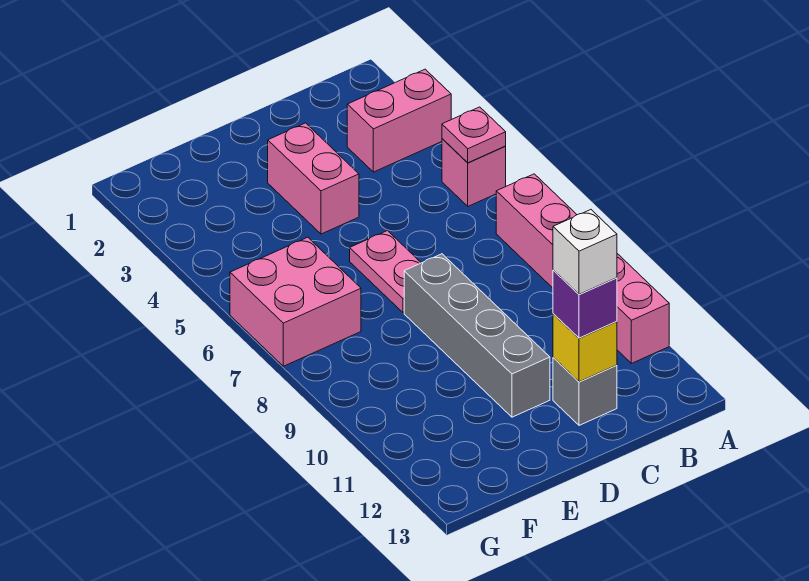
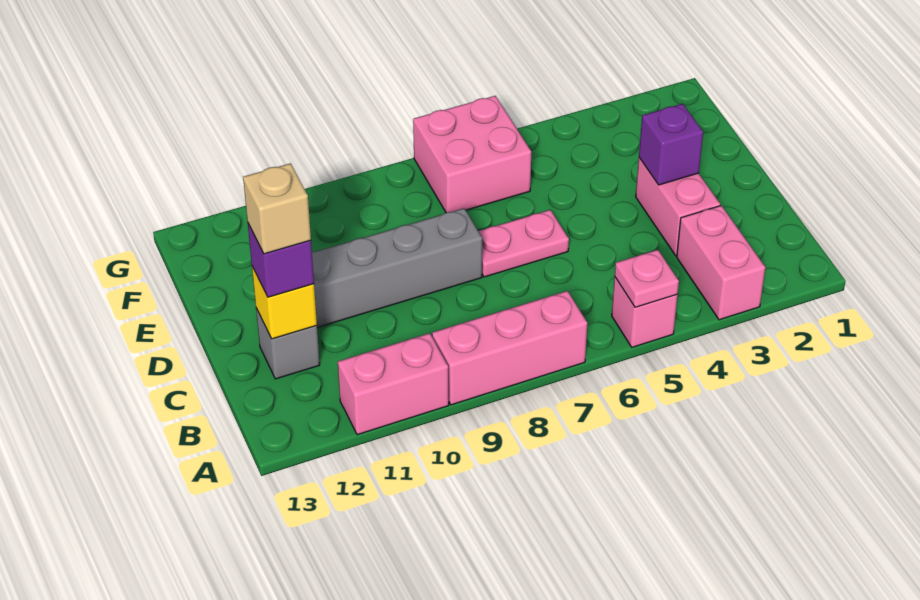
white 1x1 brick [553,210,617,295] -> tan 1x1 brick [243,163,311,254]
pink 1x2 brick [268,123,359,234] -> pink 1x2 brick turned to [636,158,720,256]
none -> purple 1x1 brick [639,104,703,185]

